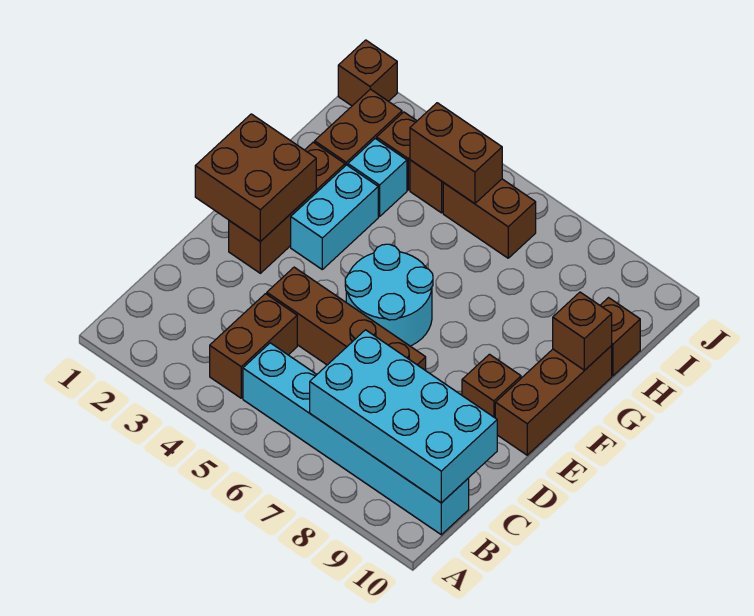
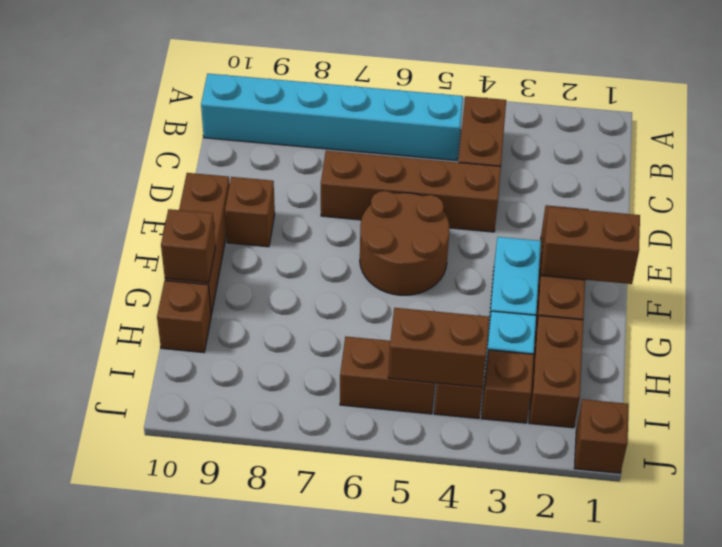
cyan 2x4 brick [310,330,497,503] -> none
brown 2x2 brick [195,114,316,242] -> brown 1x2 brick [541,207,640,284]
cyan 2x2 round brick [345,244,433,346] -> brown 2x2 round brick [360,191,449,295]

